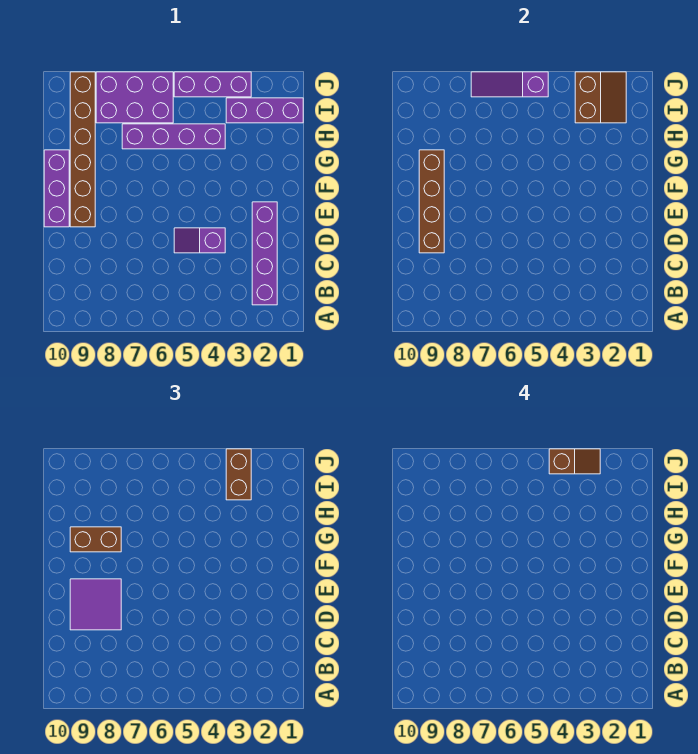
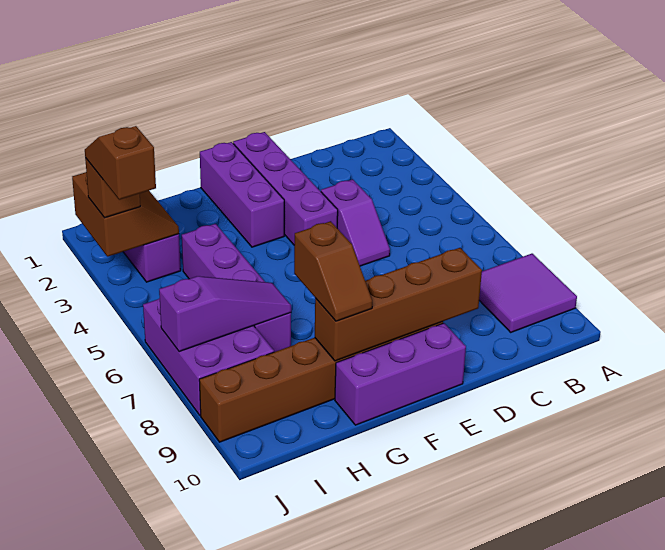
purple 1x4 brick [252,202,277,305] -> purple 1x4 brick turned to [233,132,338,245]
purple 2x2 tile [70,579,121,630] -> purple 2x2 tile moved to [479,254,577,332]
brown 1x2 brick [70,527,121,552] -> brown 1x2 slope [294,221,372,321]
brown 2x2 slope [575,72,626,123] -> brown 2x2 slope turned to [72,172,179,257]
brown 1x2 brick [226,449,251,500] -> brown 1x1 brick [85,158,140,218]
purple 1x3 brick [174,72,251,97] -> purple 1x3 brick moved to [200,142,284,247]
purple 1x3 slope [471,72,548,97] -> purple 1x3 slope turned to [159,276,291,352]

